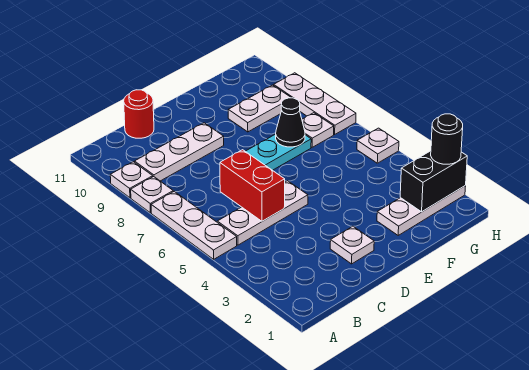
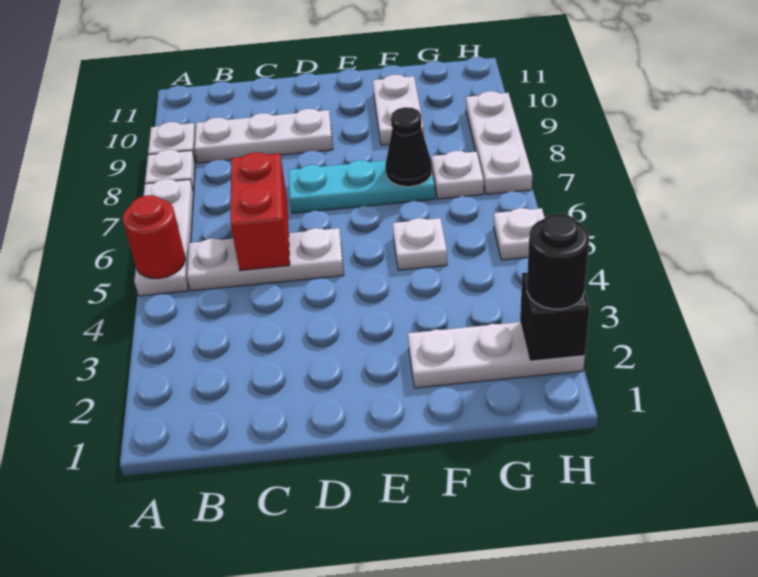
red 1x1 round brick [124,90,154,138] -> red 1x1 round brick moved to [123,195,185,279]
white 1x1 plate [330,226,374,264] -> white 1x1 plate moved to [393,218,447,270]
white 1x2 plate [228,85,291,132] -> white 1x2 plate turned to [373,75,424,145]
black 1x2 brick [400,151,467,212] -> black 1x1 brick [520,272,590,361]

